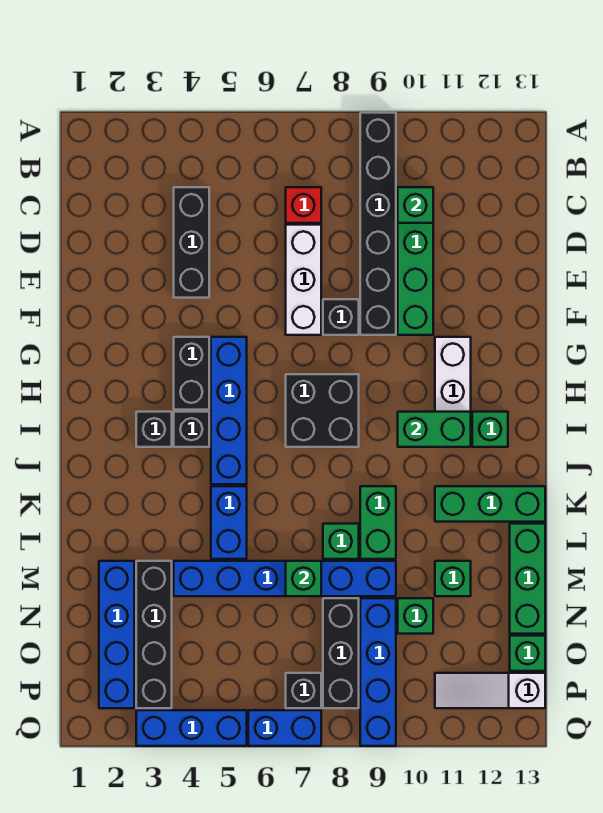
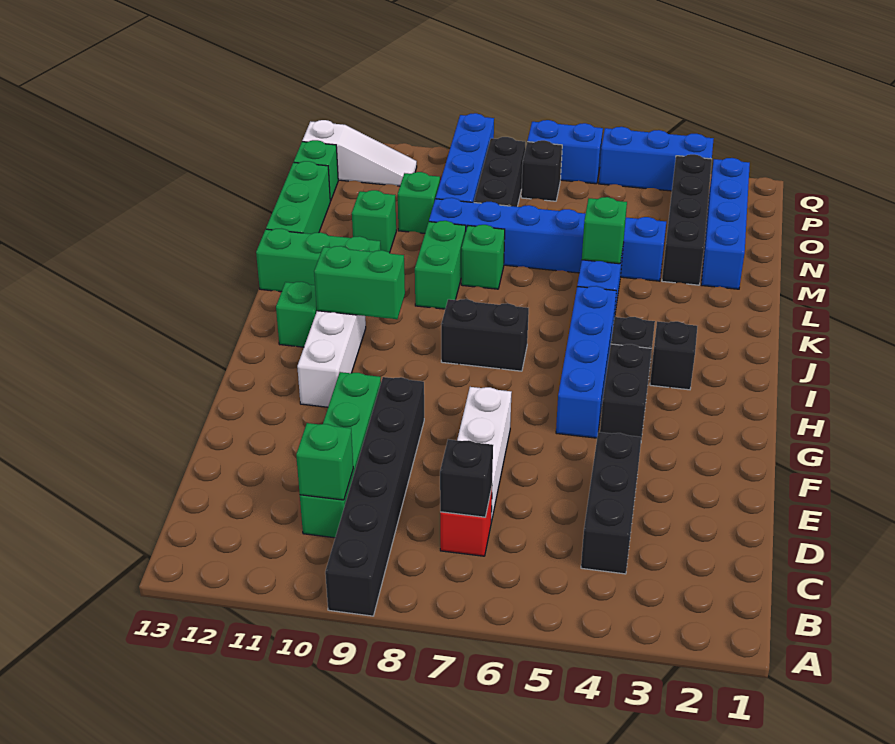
black 1x1 brick [323,299,359,335] -> black 1x1 brick moved to [440,439,493,517]
black 2x2 brick [286,374,359,447] -> black 1x2 brick [441,299,529,371]
green 1x1 brick [286,561,321,596] -> green 1x1 brick moved to [582,197,627,264]

